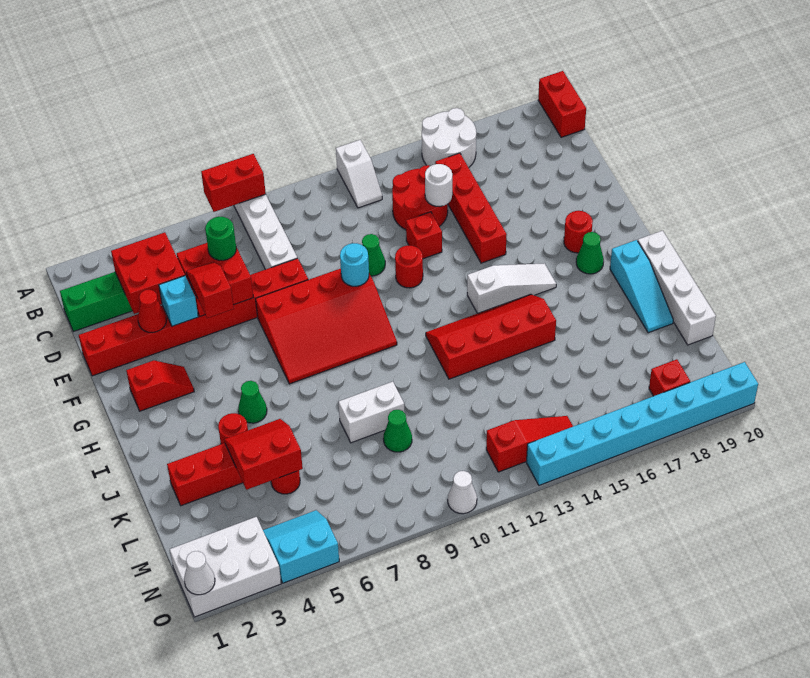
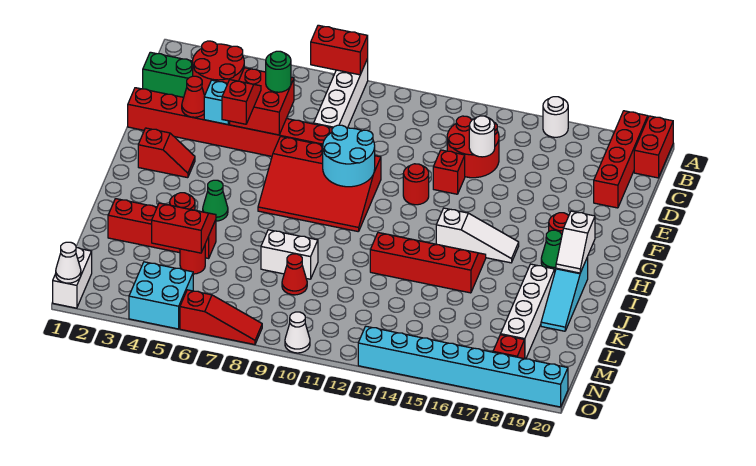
white 1x2 slope [336,140,382,208] -> white 1x2 slope moved to [556,211,595,273]
white 2x2 round brick [422,108,476,168] -> white 1x1 round brick [543,97,568,137]
red 2x2 brick [111,232,185,314] -> red 2x2 round brick [193,41,244,95]
red 1x4 brick [435,153,507,263] -> red 1x4 brick moved to [594,111,648,208]
green 1x1 cone [362,234,385,276] -> none
cyan 1x1 round brick [340,243,369,286] -> cyan 2x2 round brick [323,125,375,187]
white 1x4 brick [638,231,716,345] -> white 1x4 brick moved to [501,264,555,359]
green 1x1 cone [383,410,412,452] -> red 1x1 cone [282,254,307,295]
white 2x3 brick [170,517,281,617] -> white 1x2 brick [53,248,92,308]
cyan 2x2 slope [263,510,339,583] -> cyan 2x2 brick [129,262,193,329]
red 1x3 slope [486,416,573,472] -> red 1x3 slope moved to [180,290,262,345]

